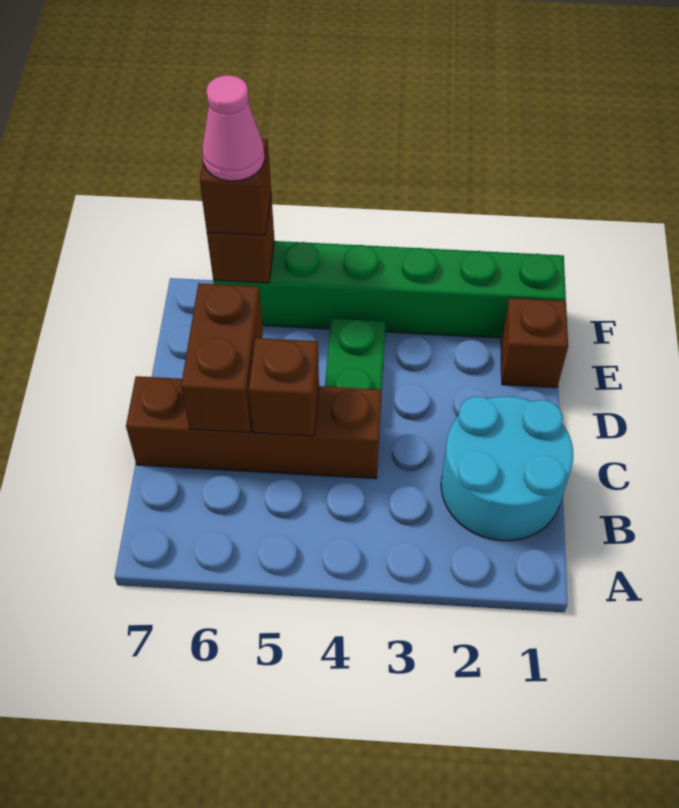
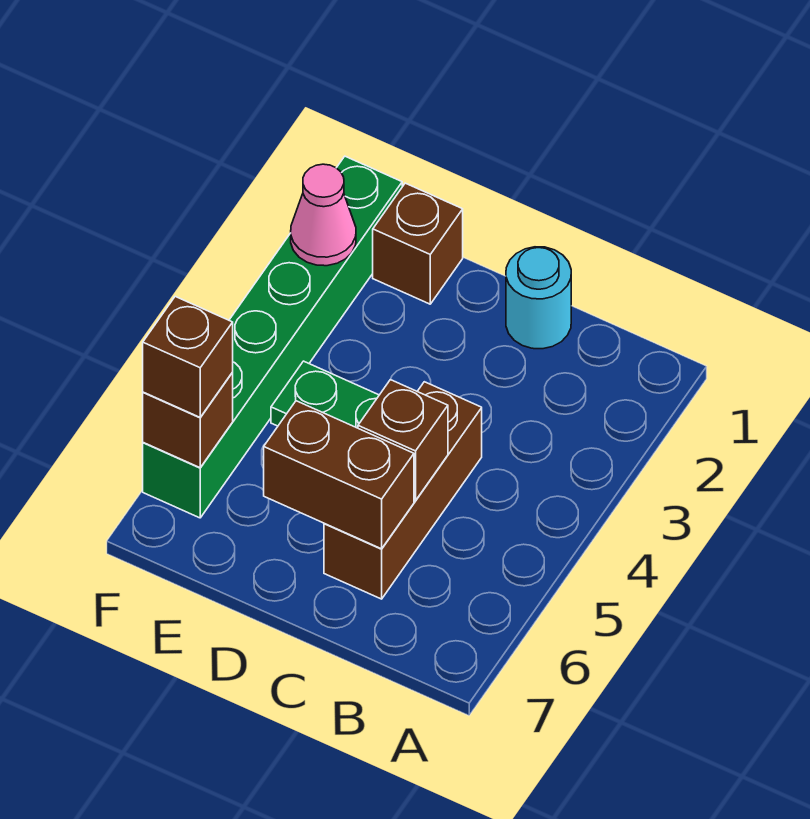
cyan 2x2 round brick [441,396,573,541] -> cyan 1x1 round brick [506,247,571,349]
brown 1x4 brick [126,376,382,479] -> brown 1x3 brick [324,382,482,599]
pink 1x1 cone [202,75,265,181] -> pink 1x1 cone moved to [291,164,356,266]

